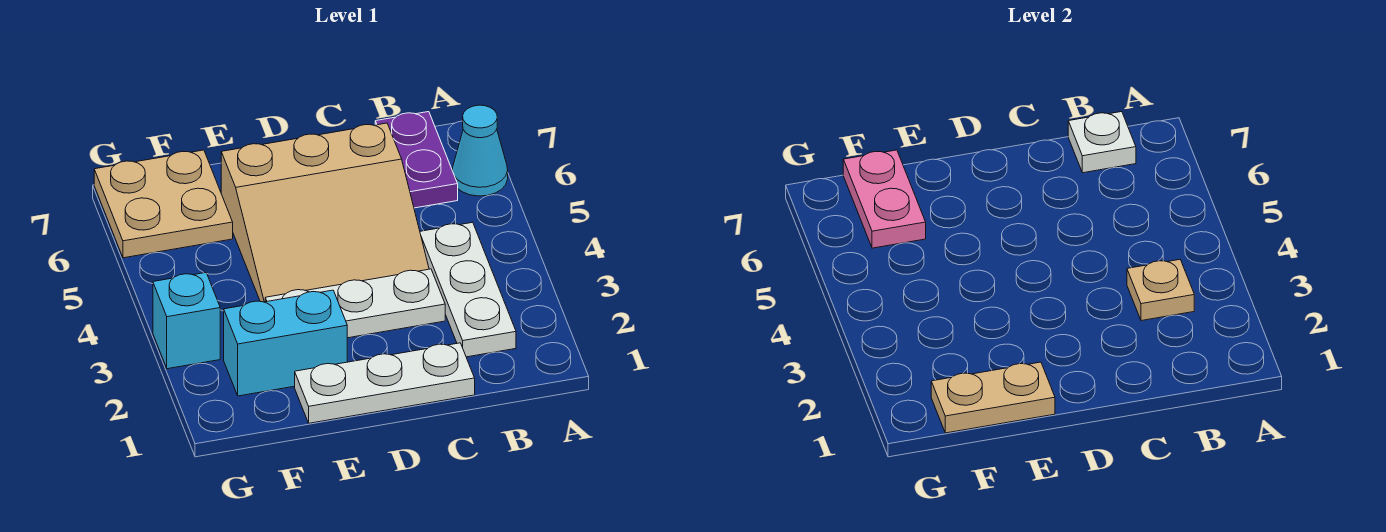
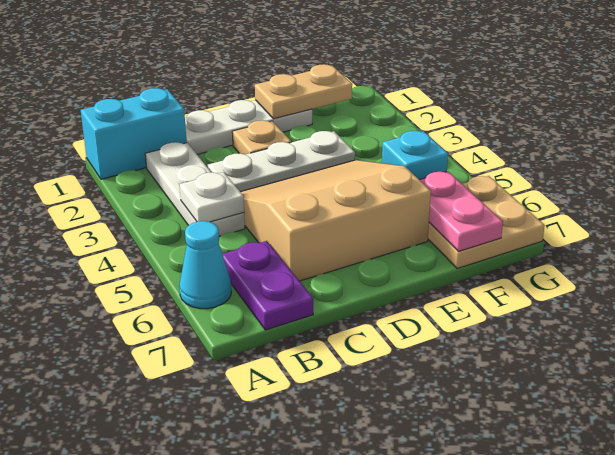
tan 1x1 plate [1127,260,1194,321] -> tan 1x1 plate moved to [232,120,291,155]
white 1x1 plate [1068,112,1136,173] -> white 1x1 plate moved to [180,172,244,222]
cyan 1x2 brick [224,290,347,396] -> cyan 1x2 brick moved to [81,88,187,179]
cyan 1x1 brick [153,273,220,369] -> cyan 1x1 brick moved to [382,131,448,180]

